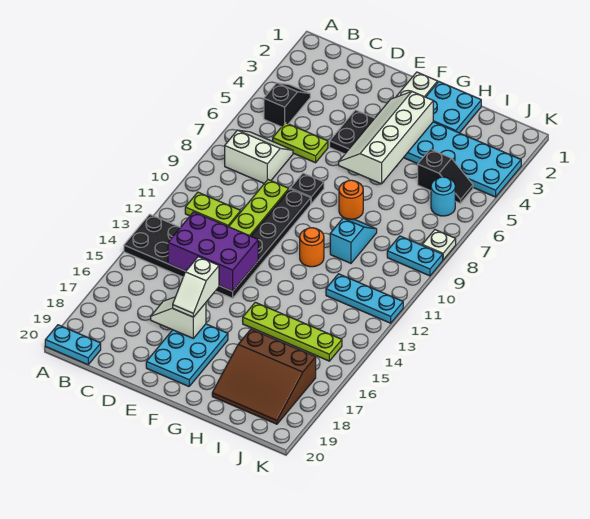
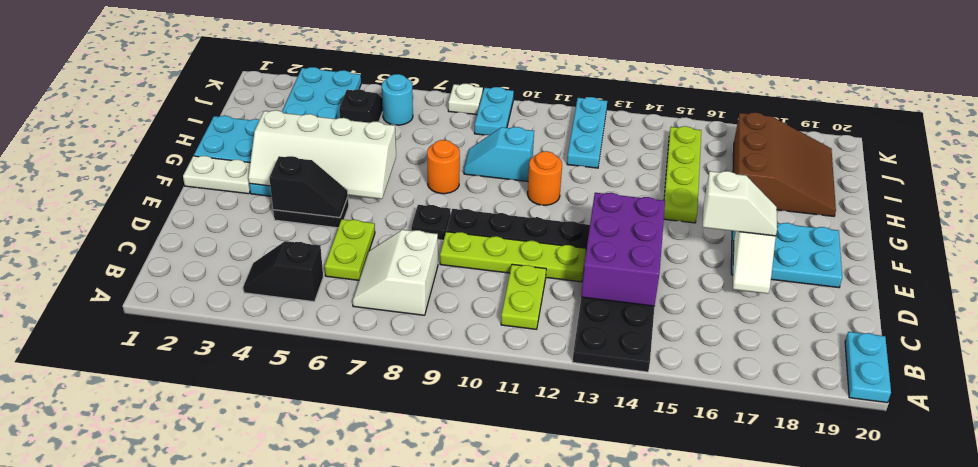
none -> black 1x2 slope [269,156,348,218]

